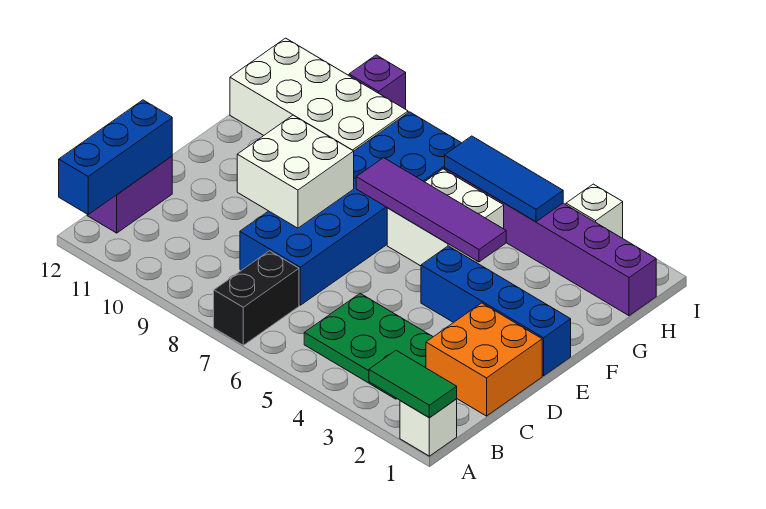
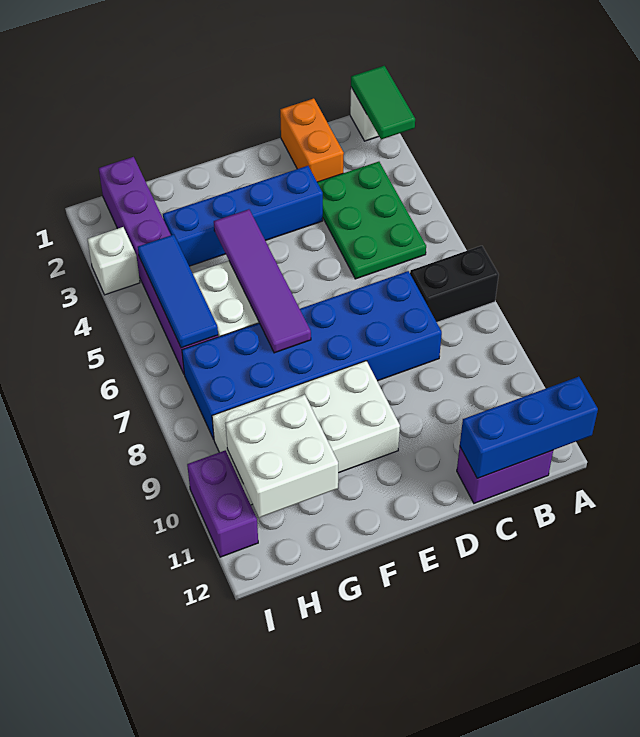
orange 2x2 brick [426,303,542,416] -> orange 1x2 brick [280,98,344,182]
white 2x2 brick [237,115,354,228] -> white 2x2 brick moved to [226,395,338,518]
blue 1x4 brick [421,246,571,376] -> blue 1x4 brick turned to [163,166,323,266]
white 2x4 brick [230,38,408,151] -> white 2x4 brick turned to [212,361,400,505]
purple 1x1 brick [349,55,406,109] -> purple 1x2 brick [187,450,258,557]

